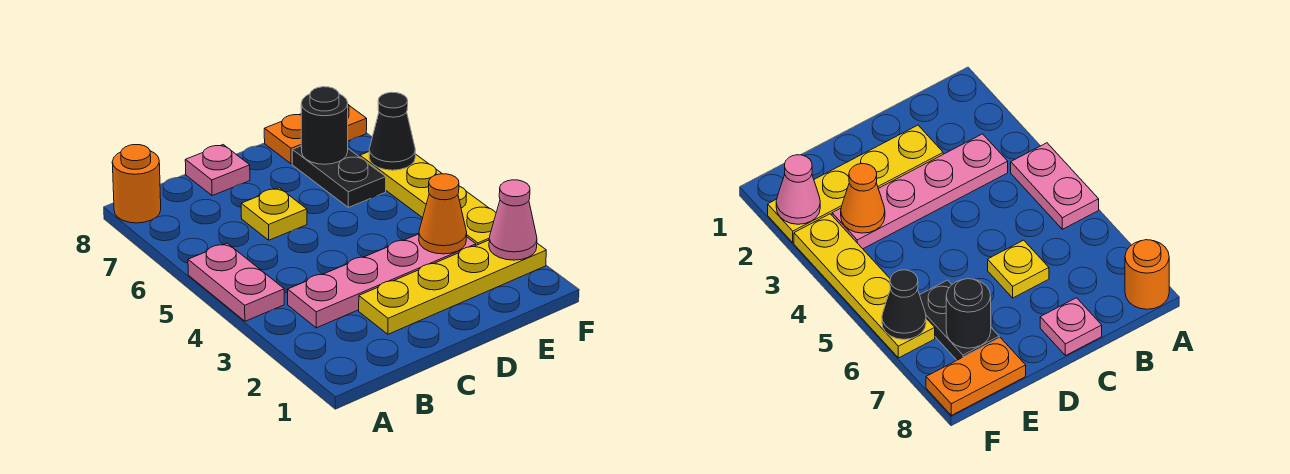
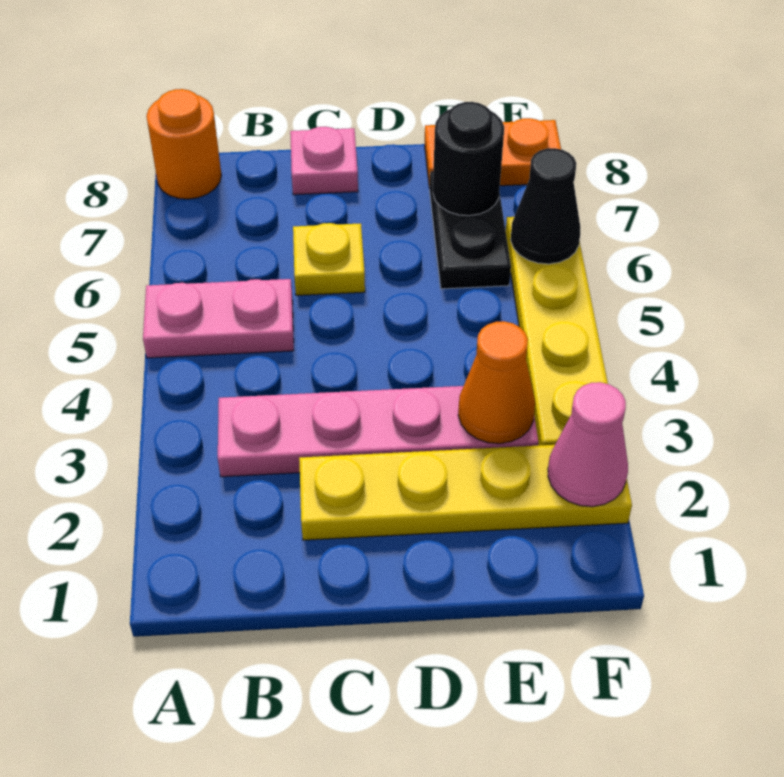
pink 1x2 plate [188,243,284,321] -> pink 1x2 plate turned to [143,279,294,358]

